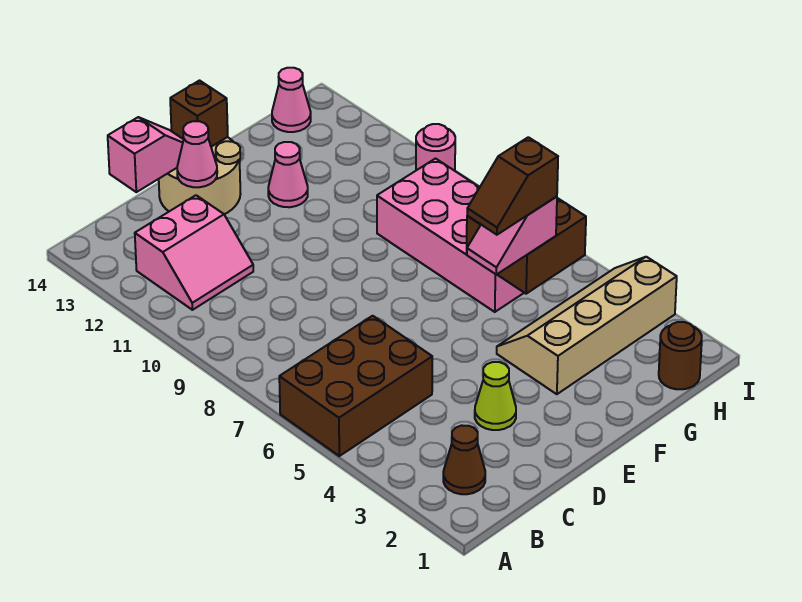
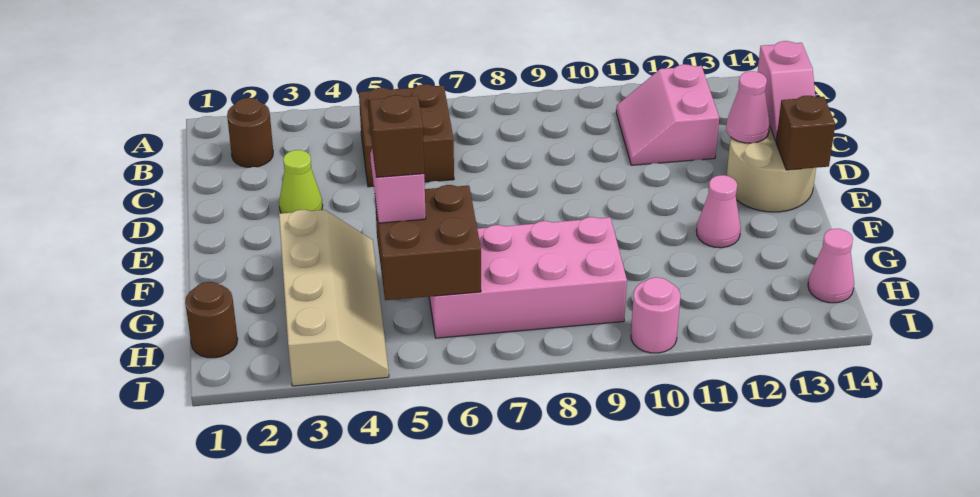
brown 2x3 brick [279,316,432,456] -> brown 2x2 brick [359,84,454,187]
brown 1x1 cone [443,425,485,494] -> brown 1x1 round brick [227,98,273,167]

